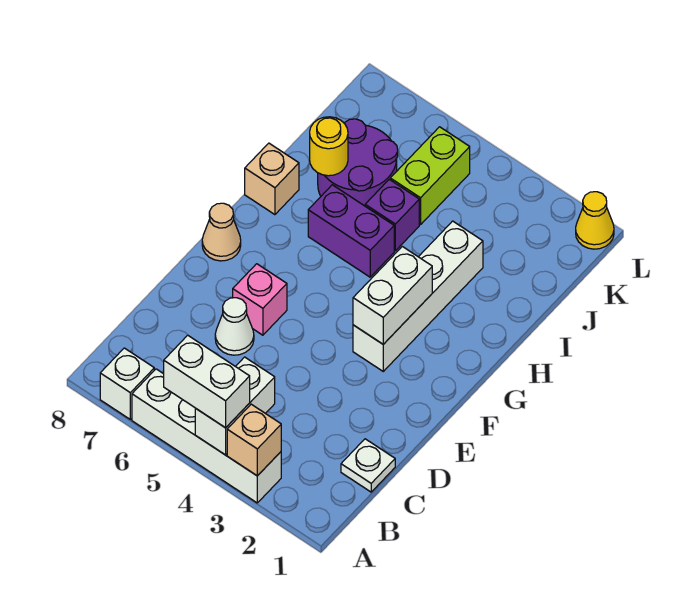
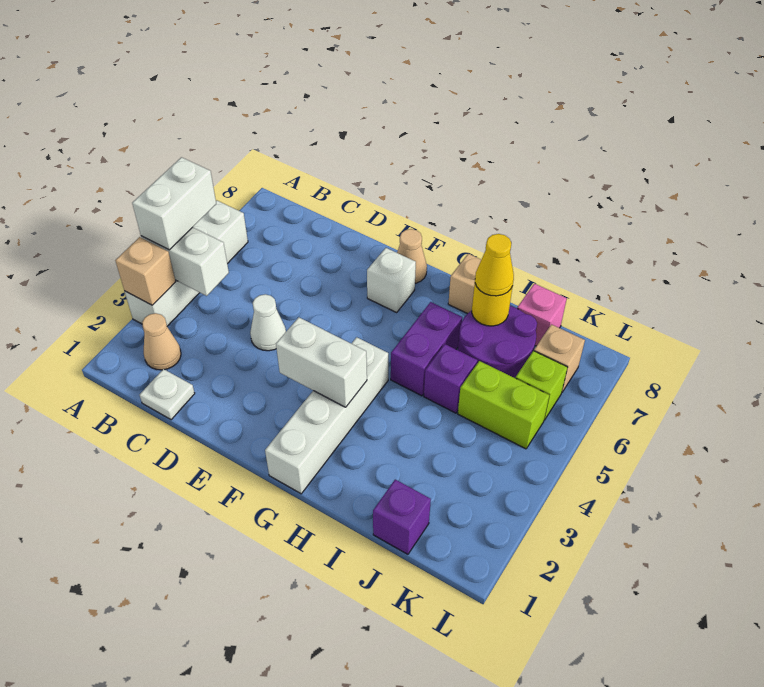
white 1x1 brick [100,348,154,419] -> white 1x1 brick moved to [367,248,416,312]
none -> tan 1x1 cone [142,313,181,370]
white 1x1 cone [215,298,254,355] -> white 1x1 cone moved to [250,294,286,351]
pink 1x1 brick [233,264,287,335] -> pink 1x1 brick moved to [517,284,567,346]
white 1x4 brick [353,221,483,371] -> white 1x4 brick turned to [265,337,388,494]
none -> purple 1x1 brick [373,480,431,554]
none -> lime 1x1 brick [516,351,567,420]
none -> tan 1x1 brick [534,324,585,392]
yellow 1x1 cone [576,192,614,249] -> yellow 1x1 cone moved to [475,234,514,296]

